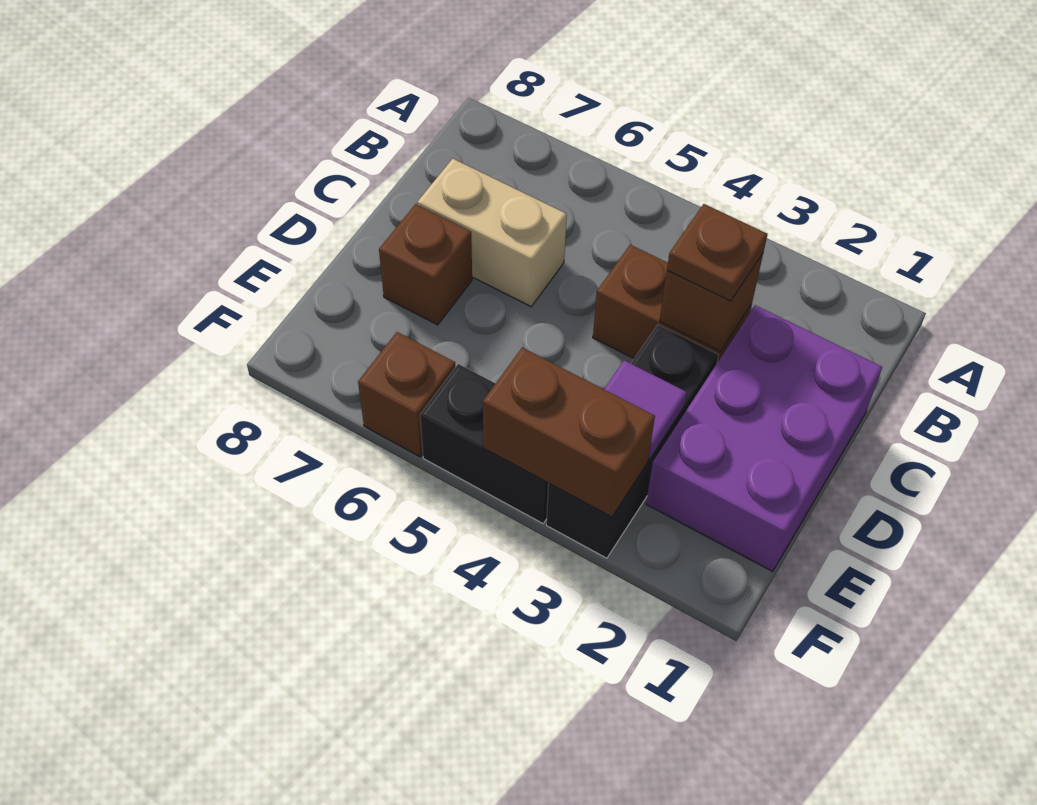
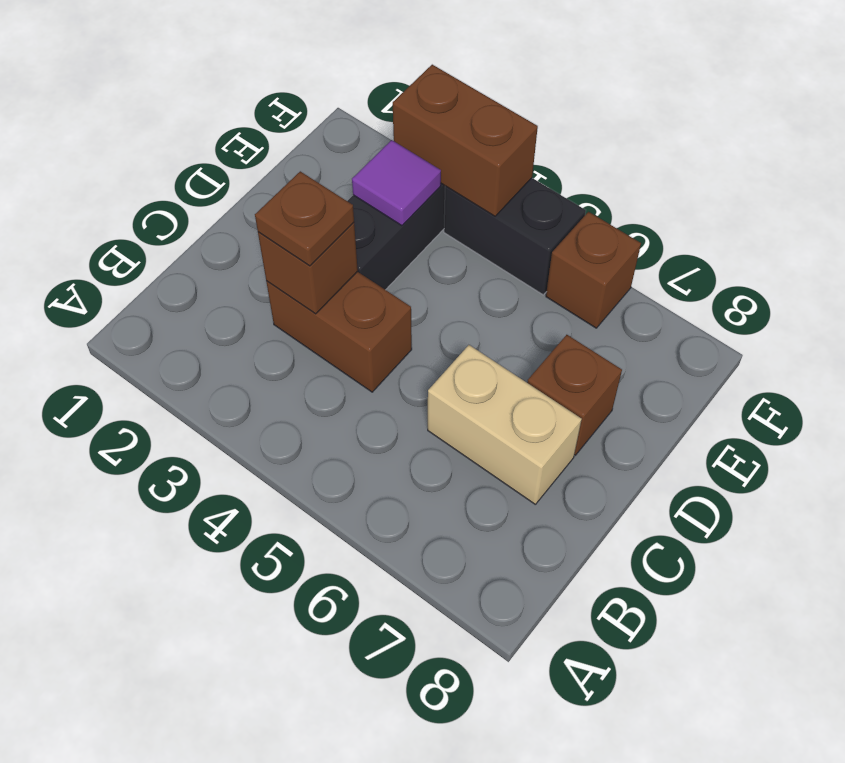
purple 2x3 brick [646,305,882,572] -> none

